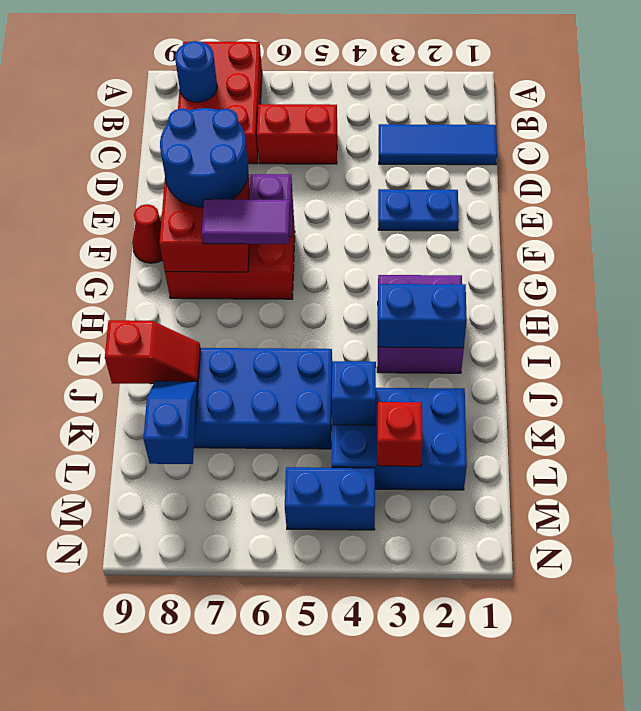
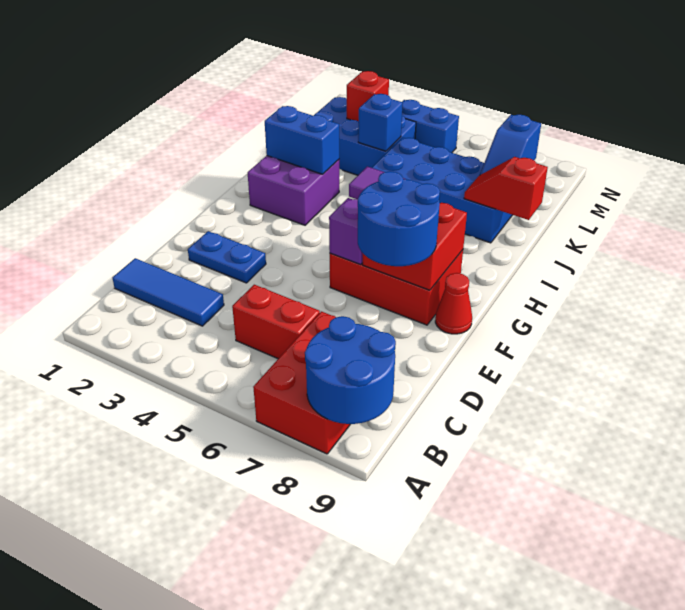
blue 1x1 round brick [175,41,217,102] -> blue 2x2 round brick [305,316,396,424]

